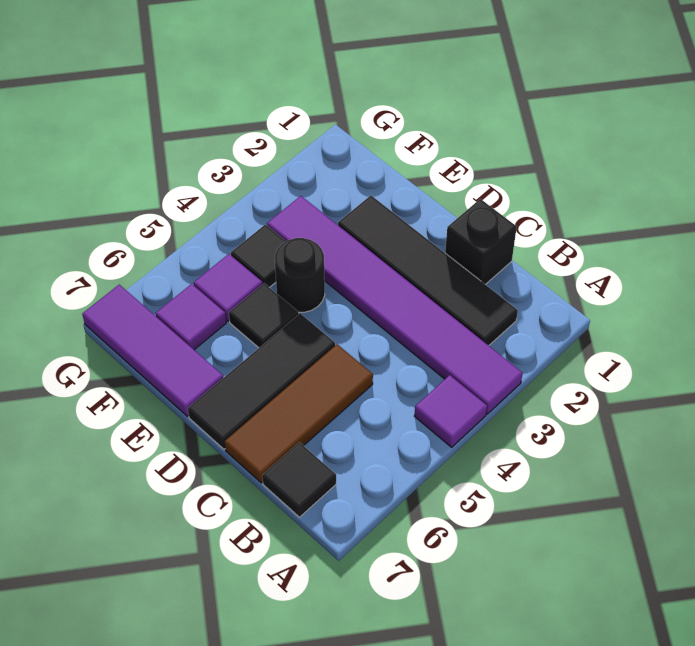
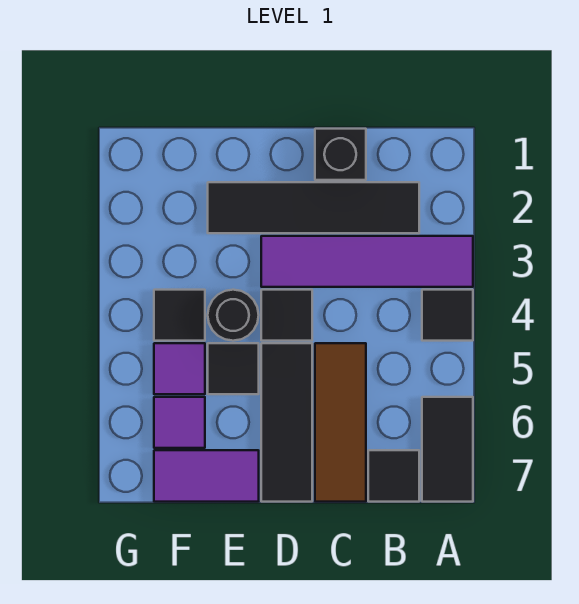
purple 1x6 tile [267,196,523,414] -> purple 1x4 tile [261,236,473,287]
purple 1x1 tile [415,375,487,447] -> black 1x1 tile [422,290,473,341]
none -> black 1x2 tile [422,397,473,502]
none -> black 1x1 tile [261,290,312,341]
purple 1x3 tile [82,285,223,416] -> purple 1x2 tile [154,450,259,502]

